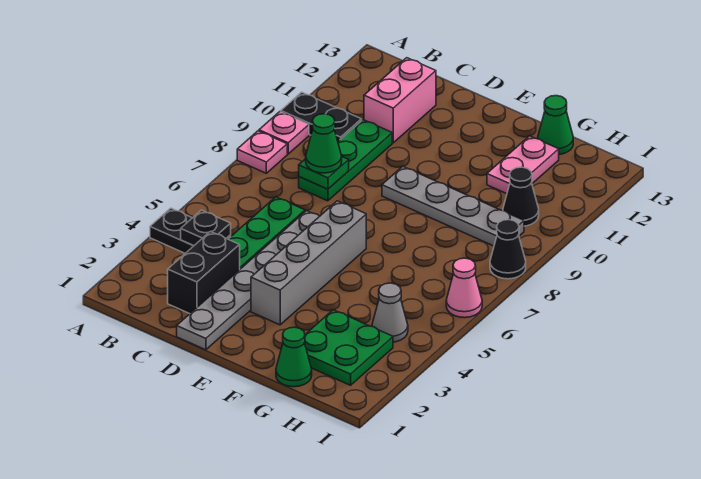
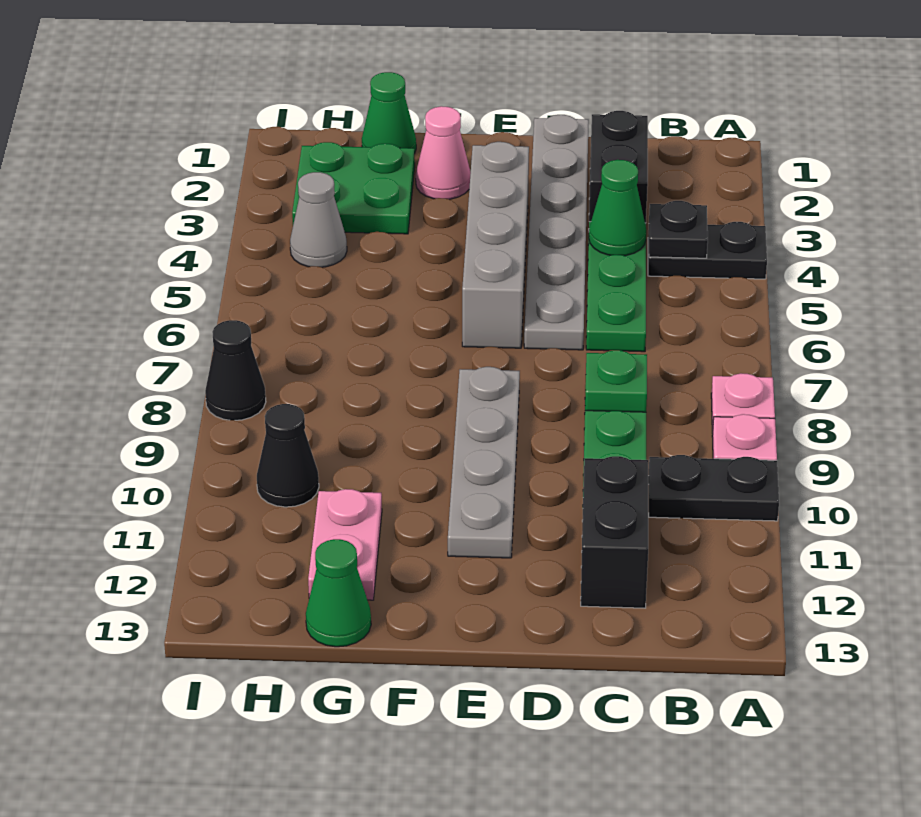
green 1x1 cone [306,114,342,173] -> green 1x1 cone moved to [589,160,646,256]
pink 1x2 brick [364,58,436,143] -> black 1x2 brick [581,456,648,608]
grey 1x4 plate [382,166,524,246] -> grey 1x4 plate turned to [448,367,520,558]
pink 1x1 cone [446,258,482,318] -> pink 1x1 cone moved to [416,106,471,199]

